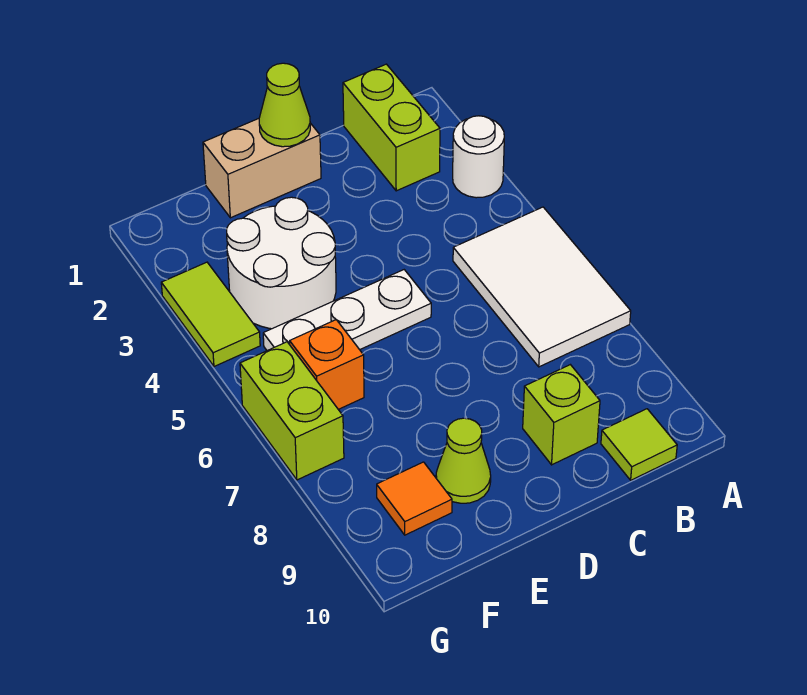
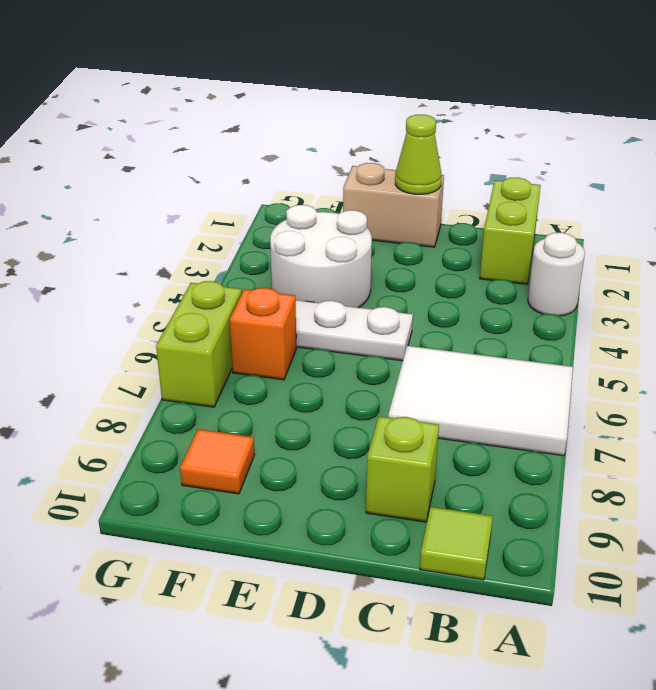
white 2x3 tile [453,207,631,367] -> white 2x3 tile turned to [388,346,573,456]
lime 1x1 cone [436,418,491,503] -> none
lime 1x2 tile [161,262,260,367] -> none

